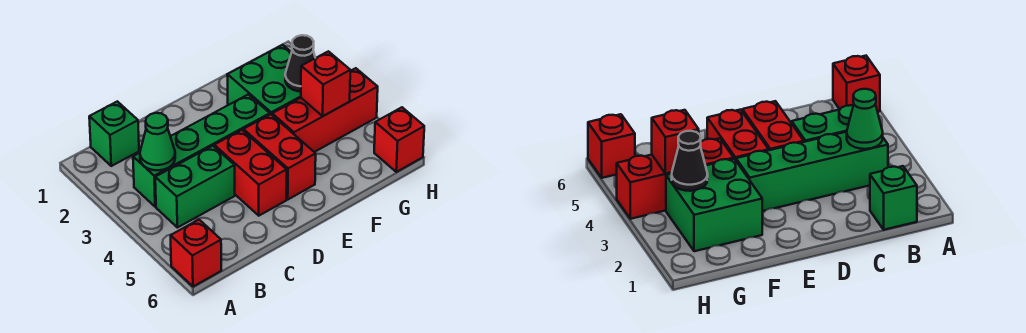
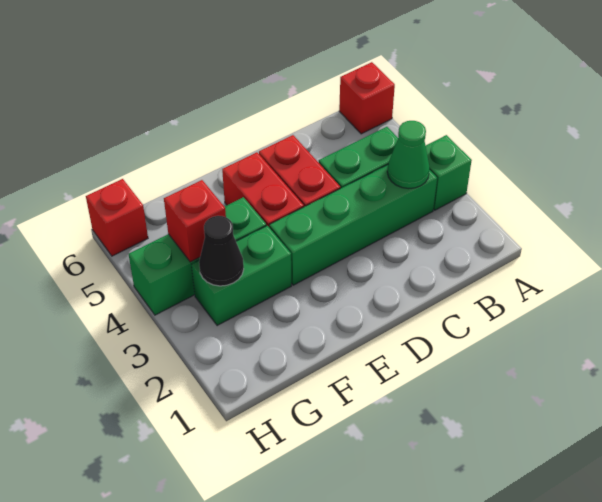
green 1x1 brick [89,101,139,166] -> green 1x1 brick moved to [426,135,472,210]
green 2x2 brick [227,45,301,115] -> green 1x2 brick [192,226,291,326]
red 1x3 brick [272,68,378,152] -> green 1x3 brick [129,197,266,315]

